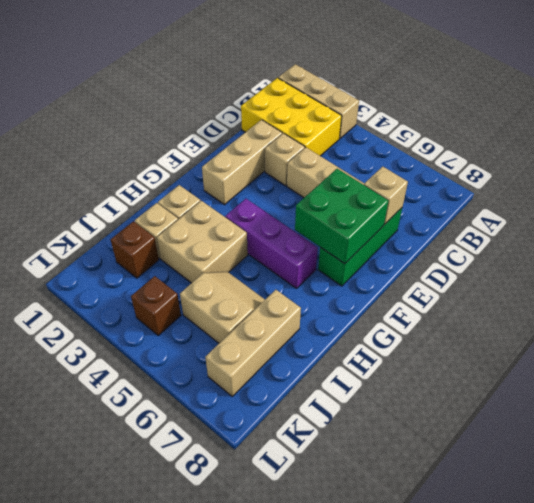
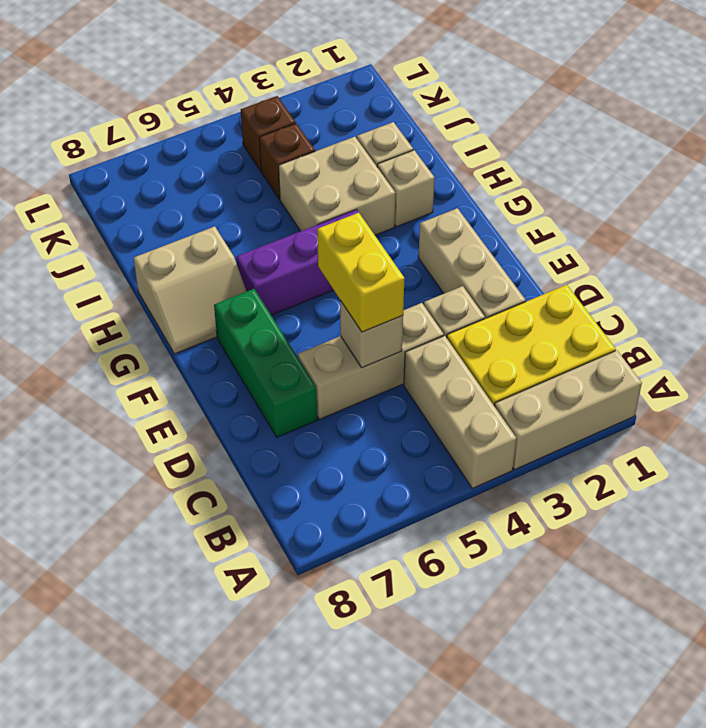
none -> yellow 1x2 brick [317,213,405,332]
tan 1x1 brick [364,166,408,224] -> tan 1x1 brick moved to [340,301,403,368]
green 2x2 brick [295,169,388,264] -> none
tan 2x2 slope [180,272,265,343] -> tan 2x2 slope moved to [133,226,247,354]
tan 1x3 brick [205,290,301,396] -> tan 1x3 brick moved to [404,336,516,488]
brown 1x1 brick [111,221,159,278] -> brown 1x1 brick moved to [259,123,315,199]

